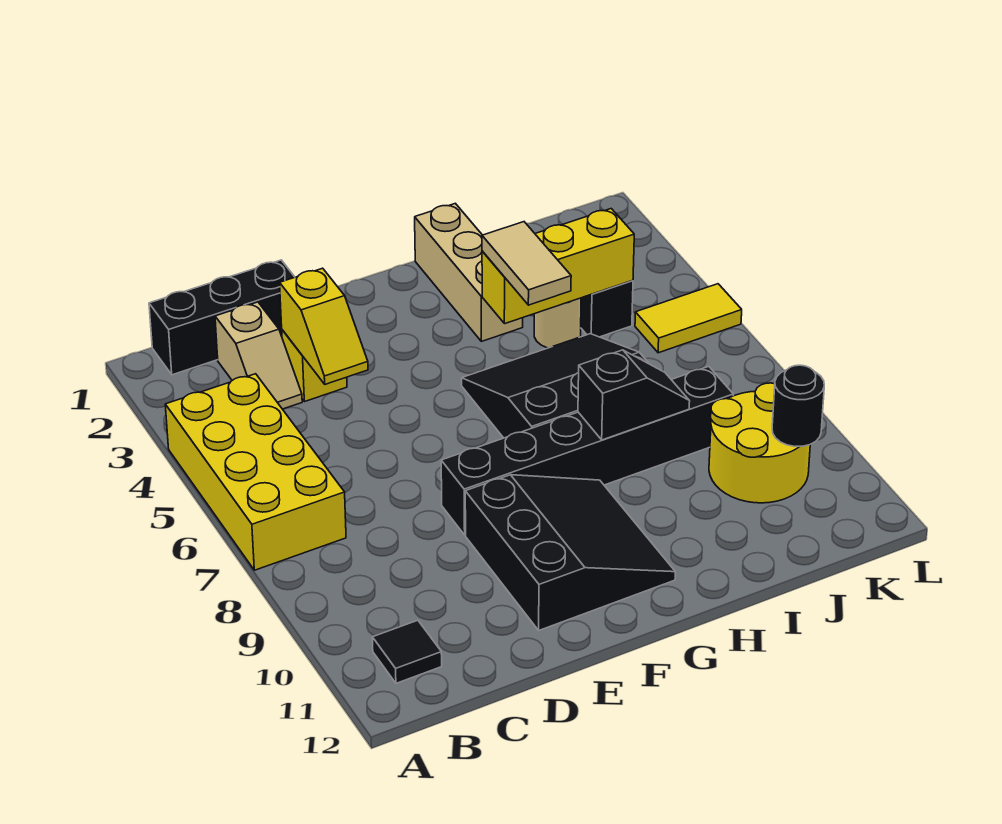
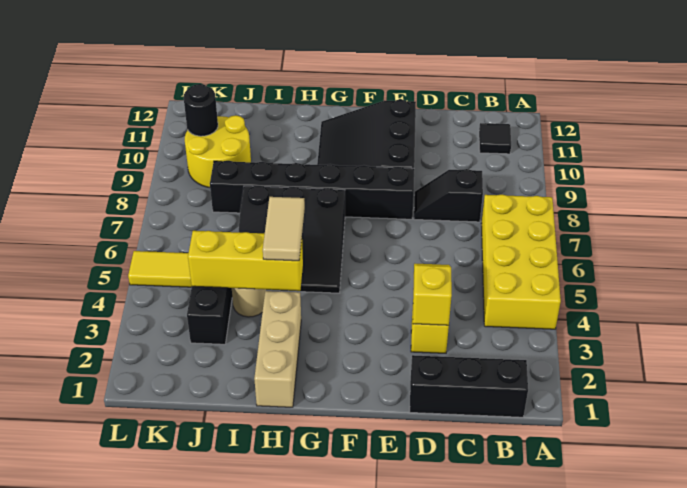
tan 1x2 slope [215,302,302,409] -> none
black 1x2 slope [578,350,690,440] -> black 1x2 slope moved to [414,169,483,222]

